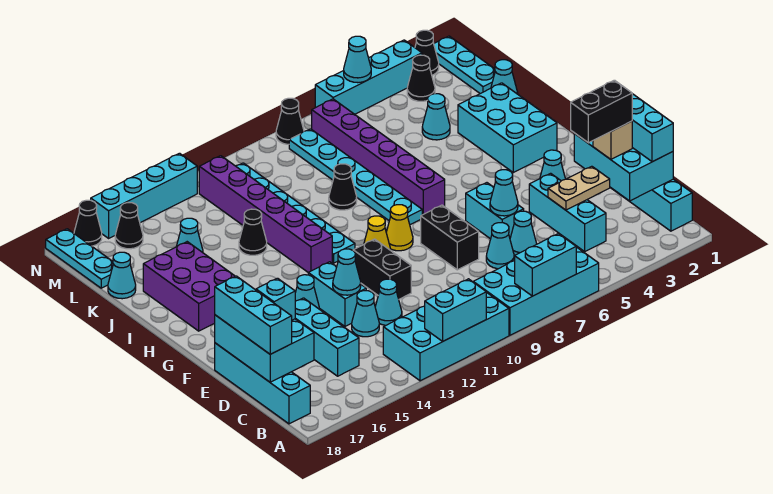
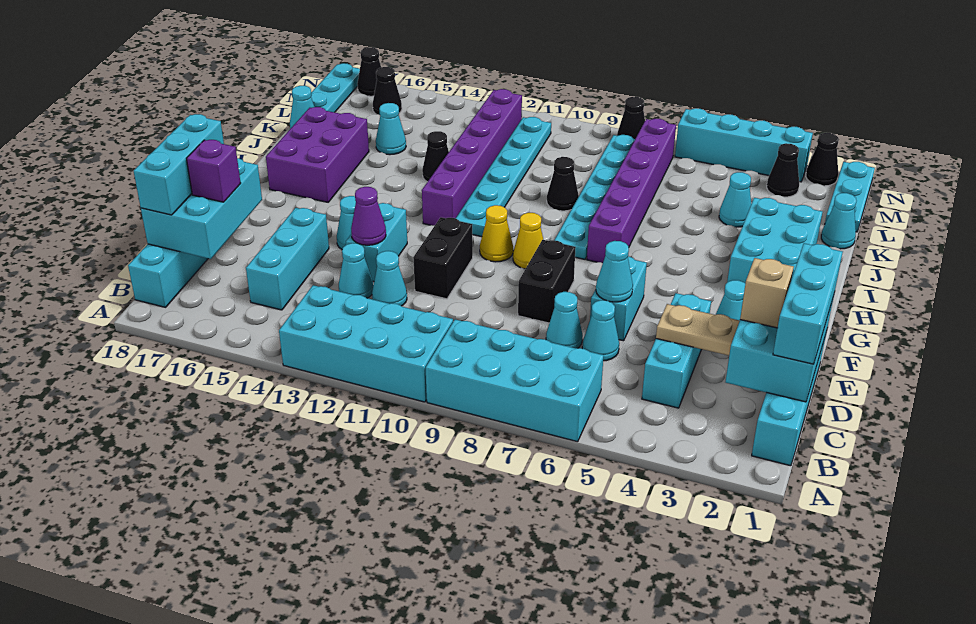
cyan 1x2 brick [515,234,576,296] -> none
cyan 1x2 brick [425,279,486,341] -> none
black 1x2 brick [571,80,632,143] -> none
cyan 1x1 brick [256,278,295,320] -> purple 1x1 brick [186,140,241,202]
cyan 1x1 cone [333,249,361,295] -> purple 1x1 cone [351,187,386,245]
cyan 1x1 cone [344,36,371,83] -> none
cyan 1x4 brick [91,153,197,238] -> none

